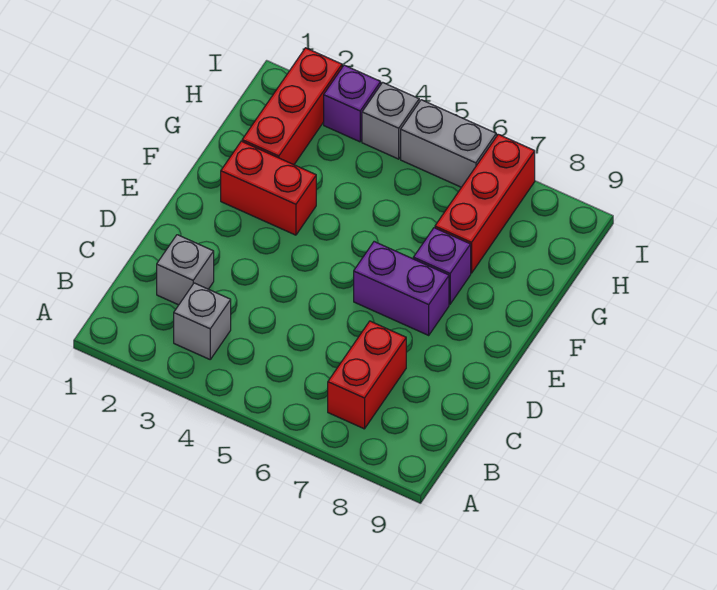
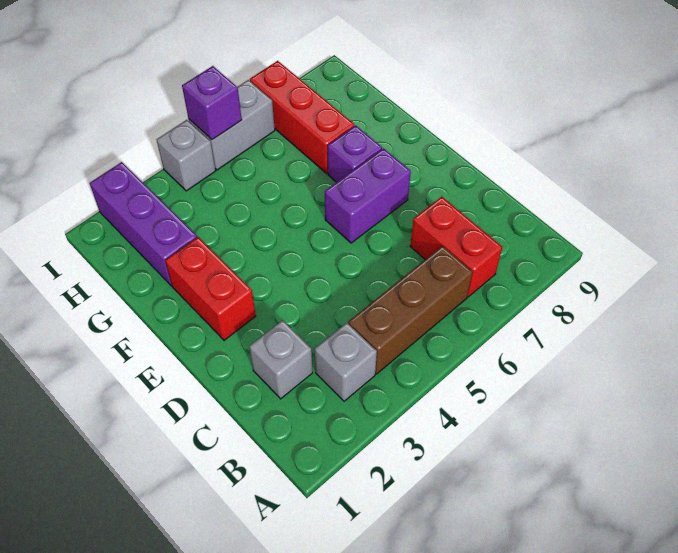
none -> brown 1x3 brick [348,246,473,374]
red 1x2 brick [221,141,316,235] -> red 1x2 brick turned to [165,237,256,340]
red 1x3 brick [242,48,342,165] -> purple 1x3 brick [90,162,197,286]
purple 1x1 brick [324,65,381,142] -> purple 1x1 brick moved to [182,66,242,140]

